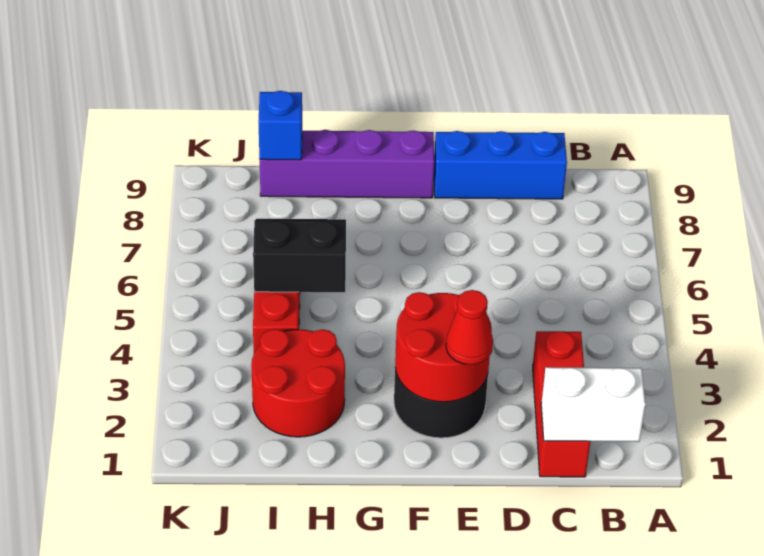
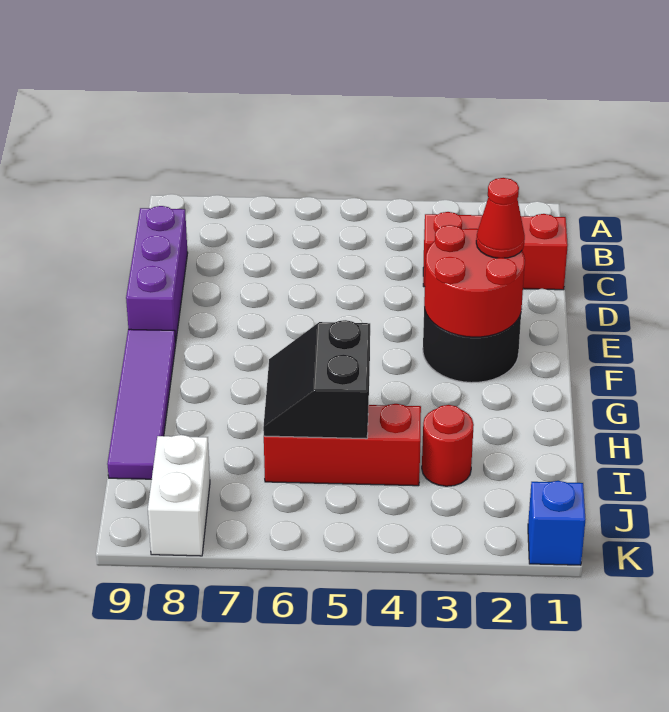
white 1x2 brick [541,367,645,442] -> white 1x2 brick moved to [148,435,210,556]
blue 1x3 brick [434,131,567,199] -> purple 1x3 brick [126,206,188,342]
purple 1x4 brick [260,130,434,198] -> purple 1x4 tile [107,329,176,479]
red 2x2 round brick [251,329,345,437] -> red 1x1 round brick [422,405,474,486]
blue 1x1 brick [258,91,302,160] -> blue 1x1 brick moved to [528,481,586,565]

